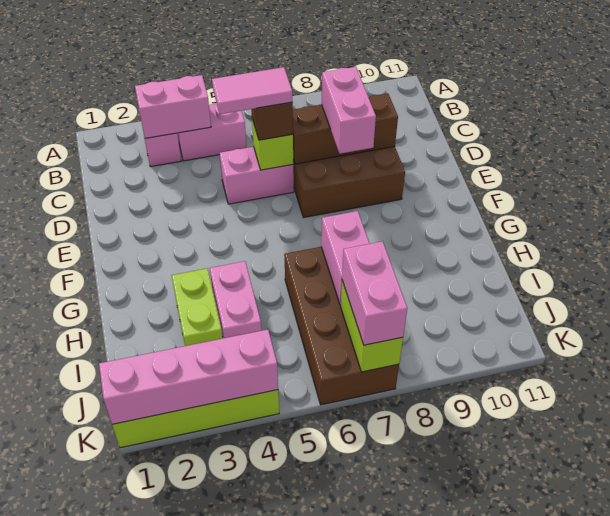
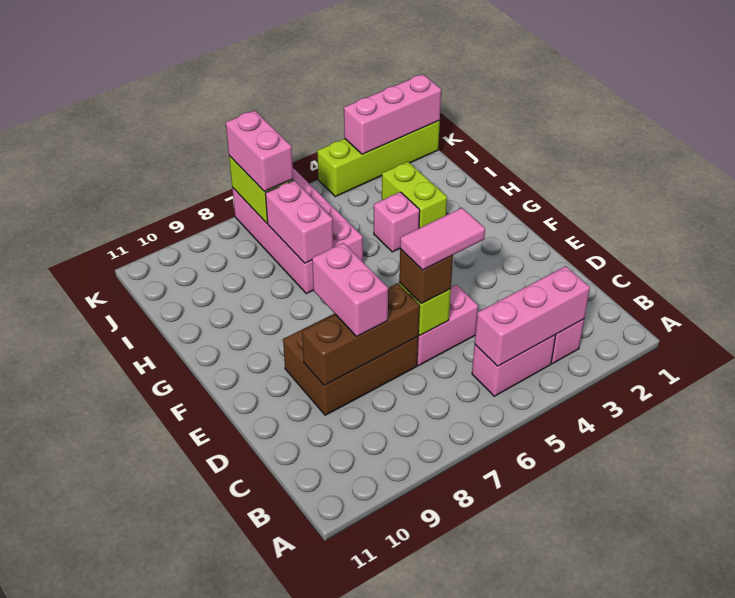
pink 1x2 brick [135,75,211,138] -> pink 1x3 brick [475,266,590,366]
pink 1x2 brick [210,261,261,338] -> pink 1x1 brick [374,192,420,252]
brown 2x4 brick [284,247,399,405] -> pink 2x4 brick [232,168,363,294]
pink 1x4 brick [99,330,278,424] -> pink 1x3 brick [344,74,441,154]

